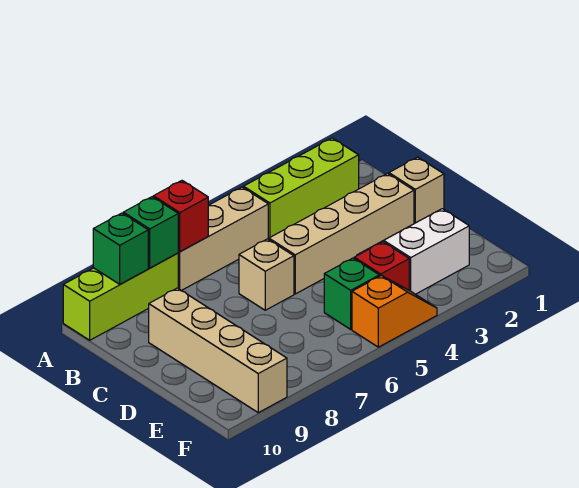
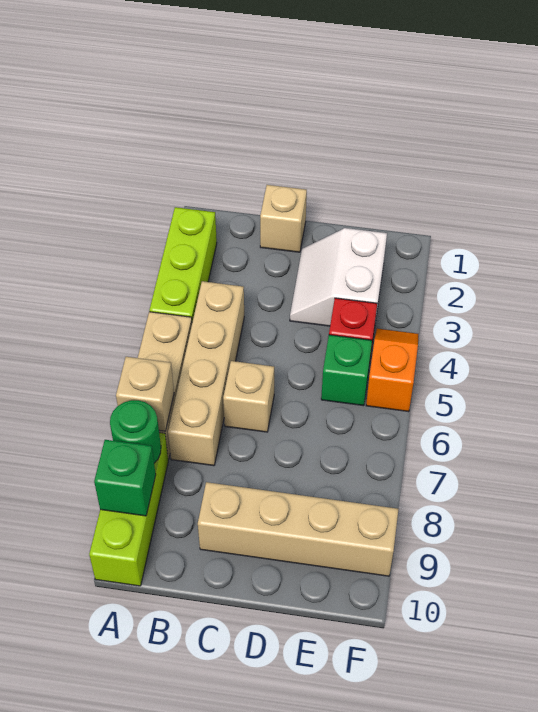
red 1x1 brick [153,181,209,252] -> tan 1x1 brick [116,357,174,431]
green 1x1 brick [123,197,178,268] -> green 1x1 round brick [110,400,161,463]
tan 1x4 brick [269,174,414,294] -> tan 1x4 brick moved to [168,281,244,466]

